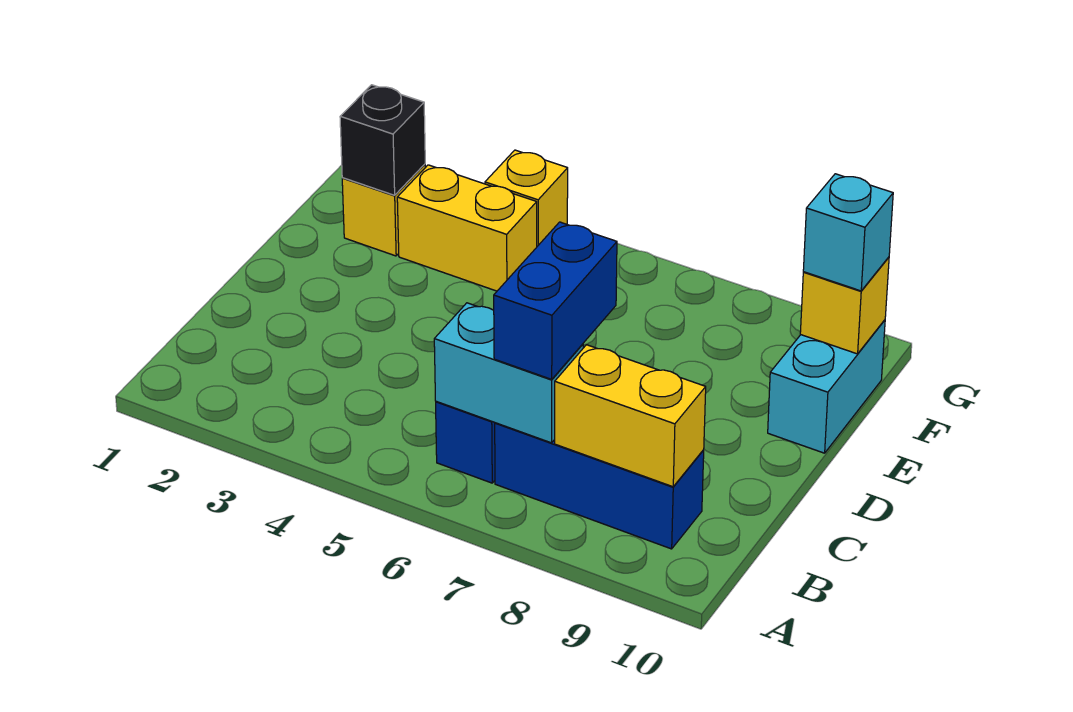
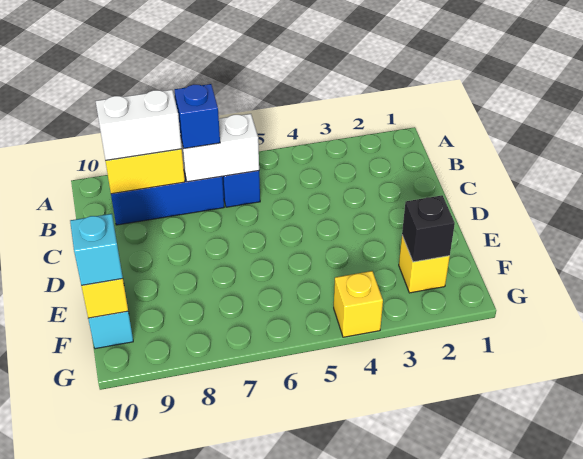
cyan 1x2 brick [434,303,583,443] -> white 1x2 brick [181,114,259,182]
blue 1x2 brick [494,222,617,379] -> blue 1x1 brick [174,84,220,148]
none -> white 1x2 brick [96,90,182,161]
yellow 1x2 brick [397,165,537,291] -> none

